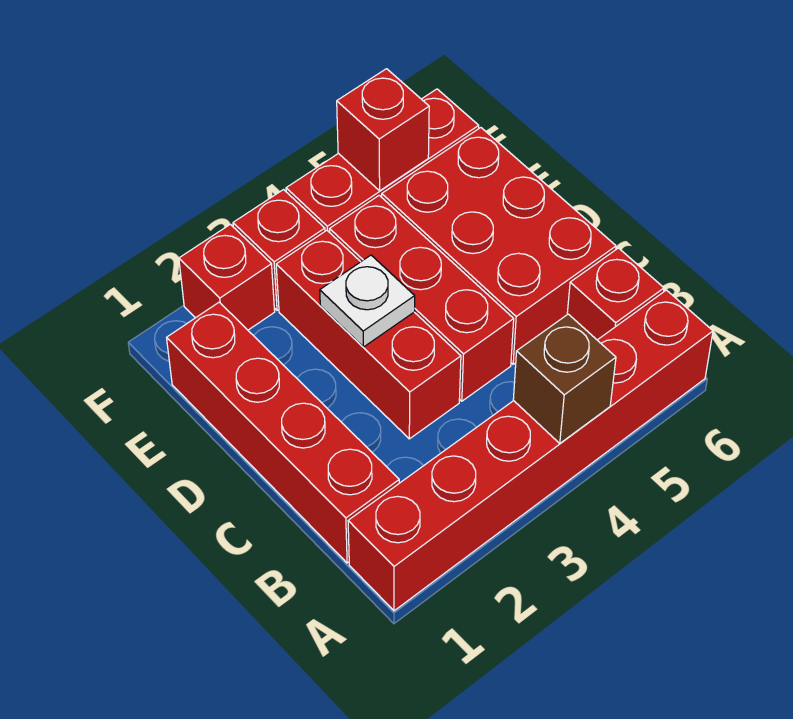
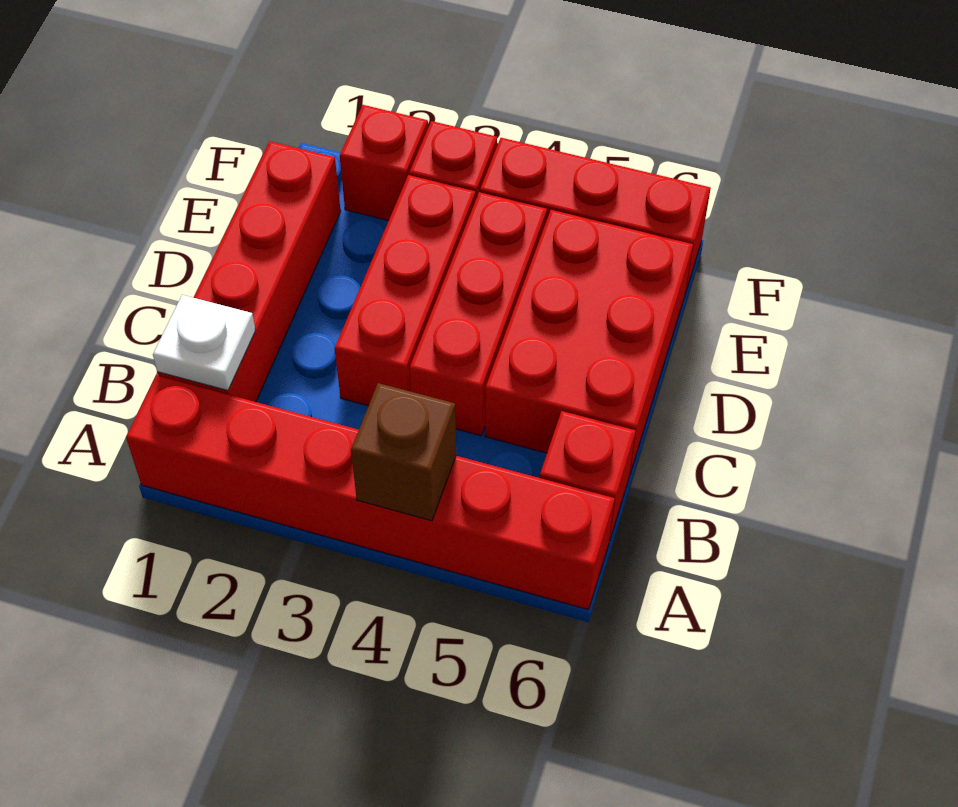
white 1x1 plate [320,255,415,347] -> white 1x1 plate moved to [153,295,256,390]
red 1x1 brick [337,69,429,191] -> none

